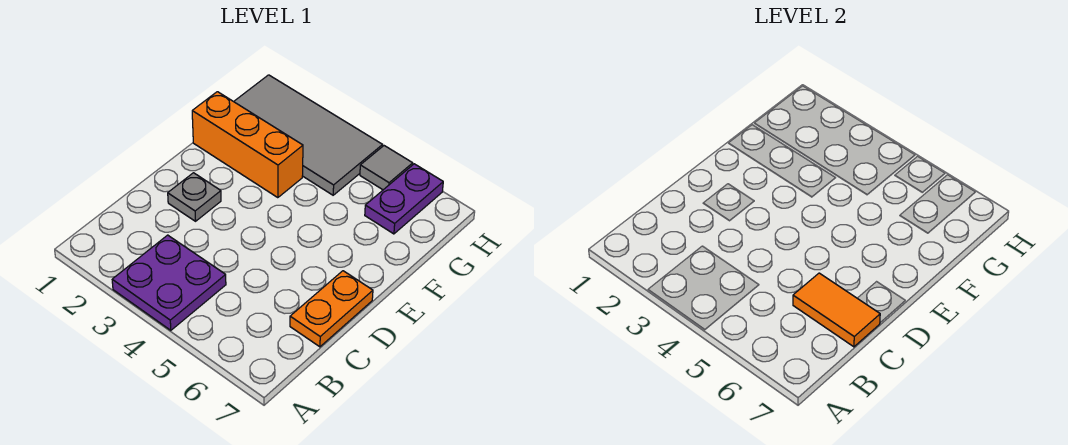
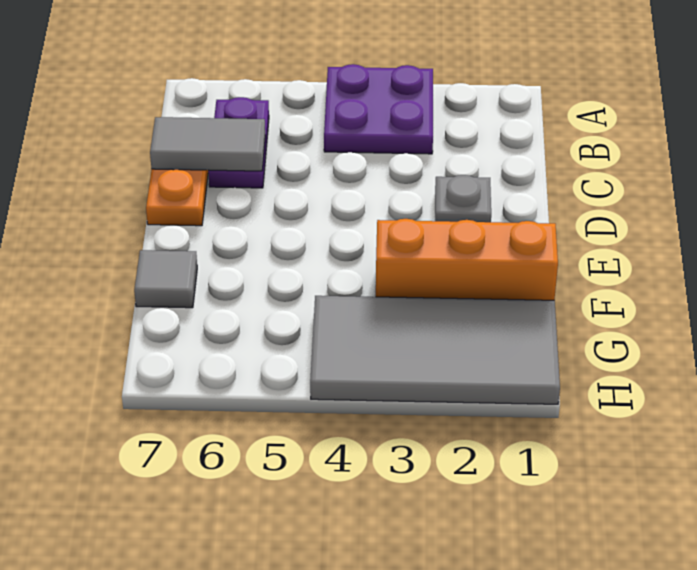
orange 1x2 tile [793,273,880,347] -> grey 1x2 tile [150,117,265,171]
purple 1x2 plate [365,164,443,234] -> purple 1x2 plate moved to [208,97,269,188]
grey 1x1 tile [360,146,413,190] -> grey 1x1 tile moved to [134,250,197,308]

